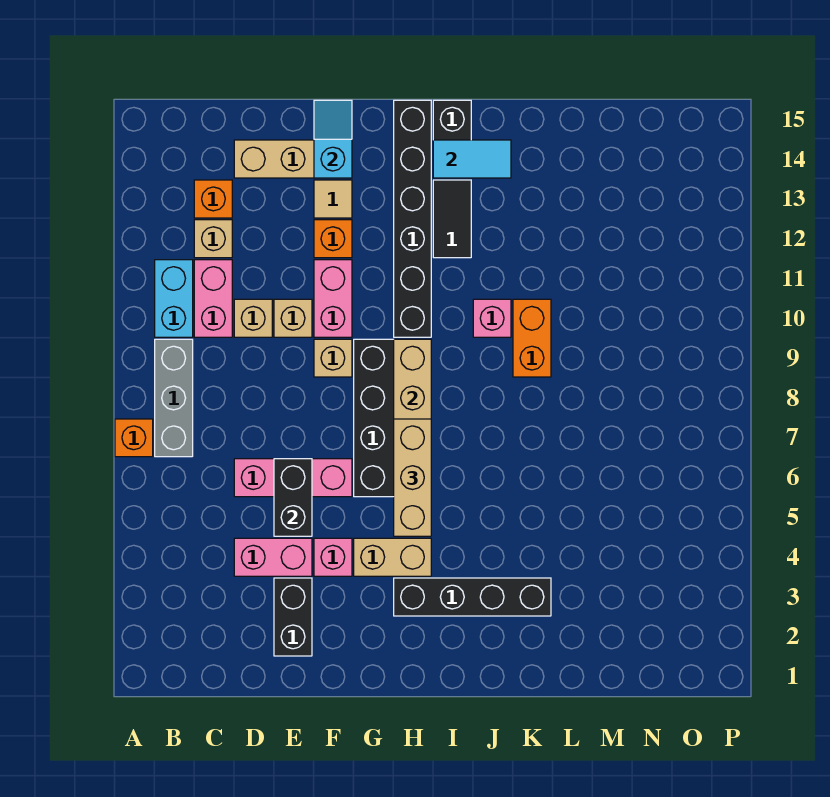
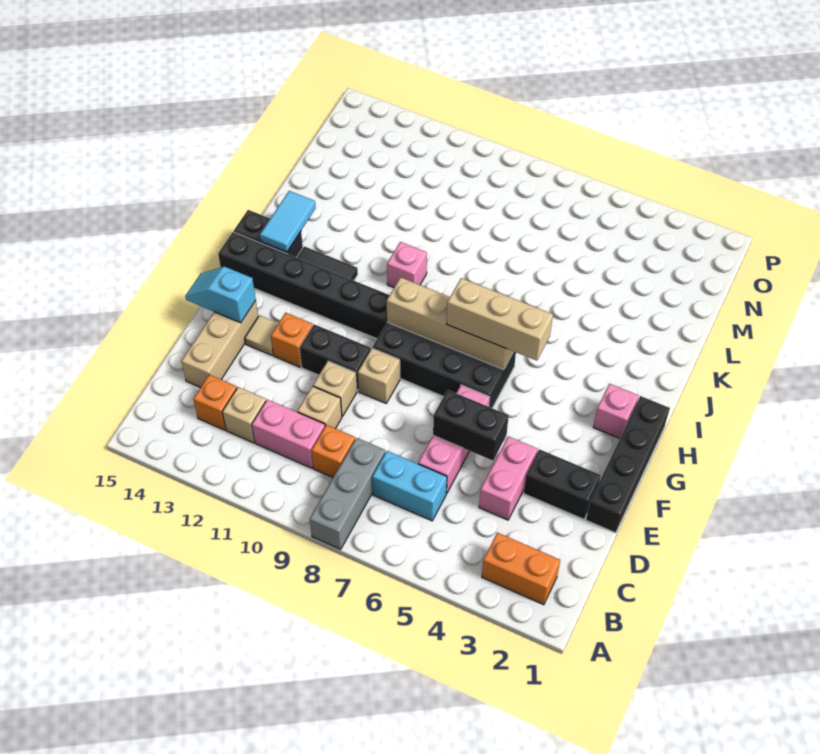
orange 1x1 brick [115,419,153,457] -> orange 1x1 brick moved to [311,425,355,477]
grey 1x3 brick [155,339,193,457] -> grey 1x3 brick turned to [310,438,385,549]
cyan 1x2 brick [155,260,193,337] -> cyan 1x2 brick moved to [372,451,447,521]
pink 1x1 brick [314,538,352,576] -> pink 1x1 brick moved to [593,384,639,438]
pink 1x2 brick [314,260,352,337] -> black 1x2 brick [300,324,371,391]
tan 1x2 brick [354,538,431,576] -> none
black 1x4 brick [394,578,551,616] -> black 1x4 brick moved to [586,396,670,533]
orange 1x2 brick [513,299,551,377] -> orange 1x2 brick moved to [482,533,560,605]

